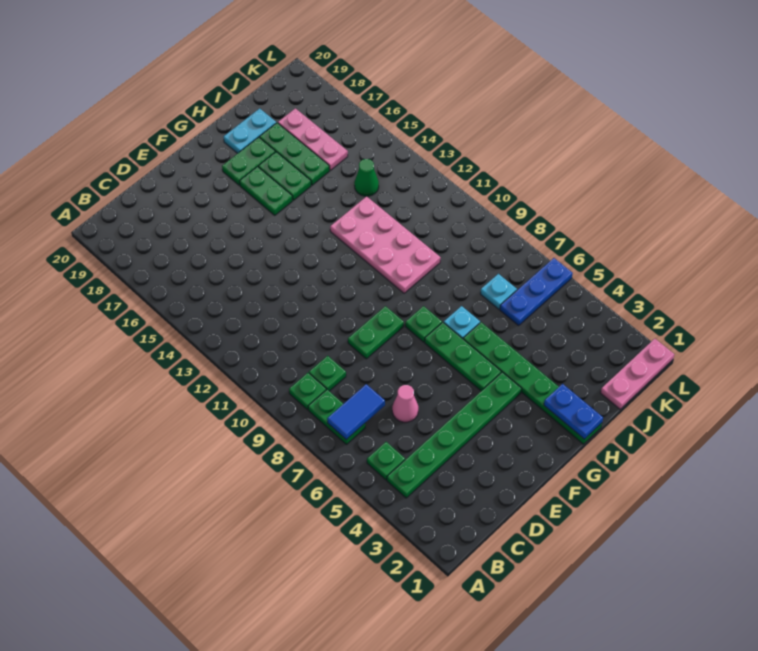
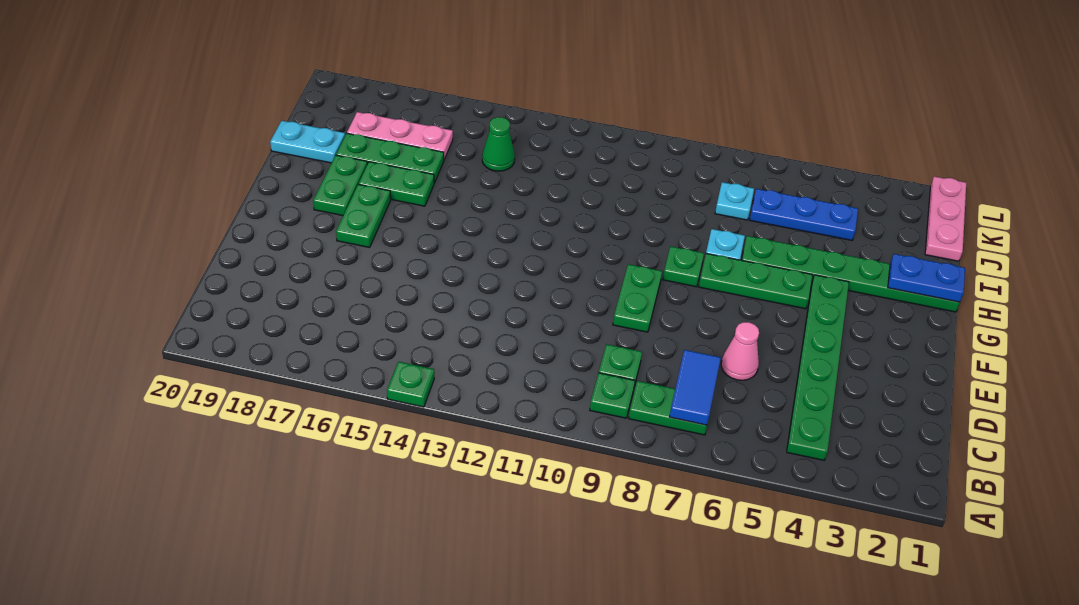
green 1x1 plate [367,442,405,480] -> green 1x1 plate moved to [387,362,434,407]
green 1x2 plate [240,167,293,215] -> green 1x2 plate turned to [336,184,391,247]
pink 2x4 plate [330,196,441,293] -> none
cyan 1x2 plate [224,108,276,154] -> cyan 1x2 plate turned to [270,121,345,163]
blue 1x3 plate [500,258,573,325] -> blue 1x3 plate turned to [750,189,858,240]

